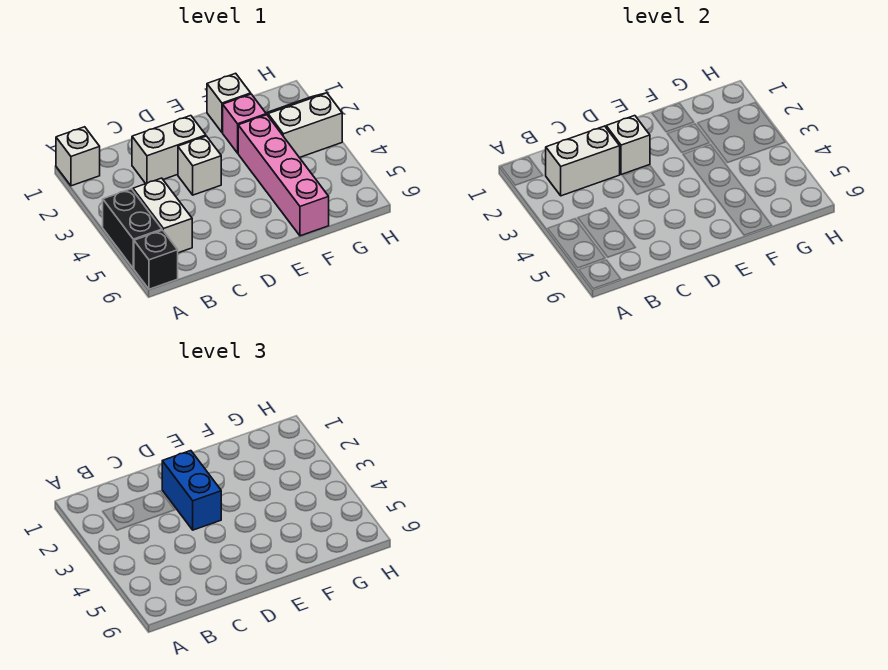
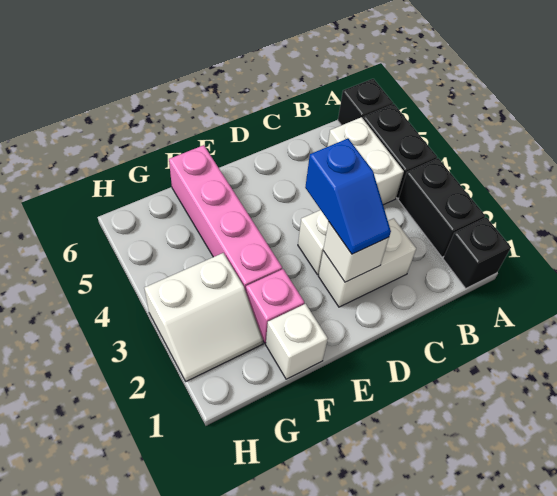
white 1x1 brick [56,127,100,186] -> black 1x1 brick [443,217,511,288]
none -> black 1x2 brick [398,158,485,257]
white 1x2 brick [546,126,620,196] -> none
blue 1x2 brick [162,451,221,530] -> blue 1x2 slope [305,139,391,254]

